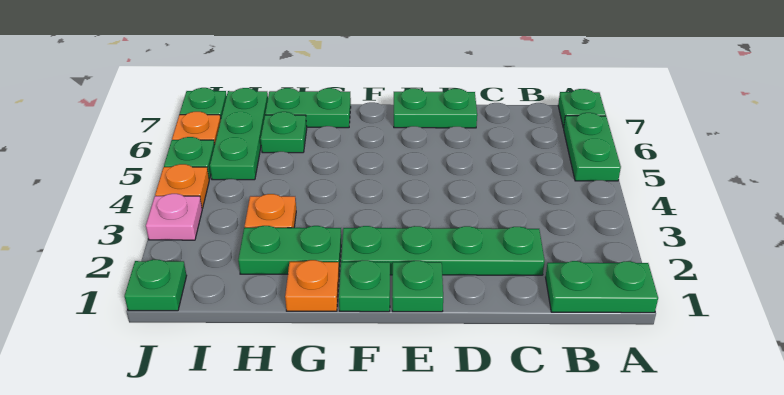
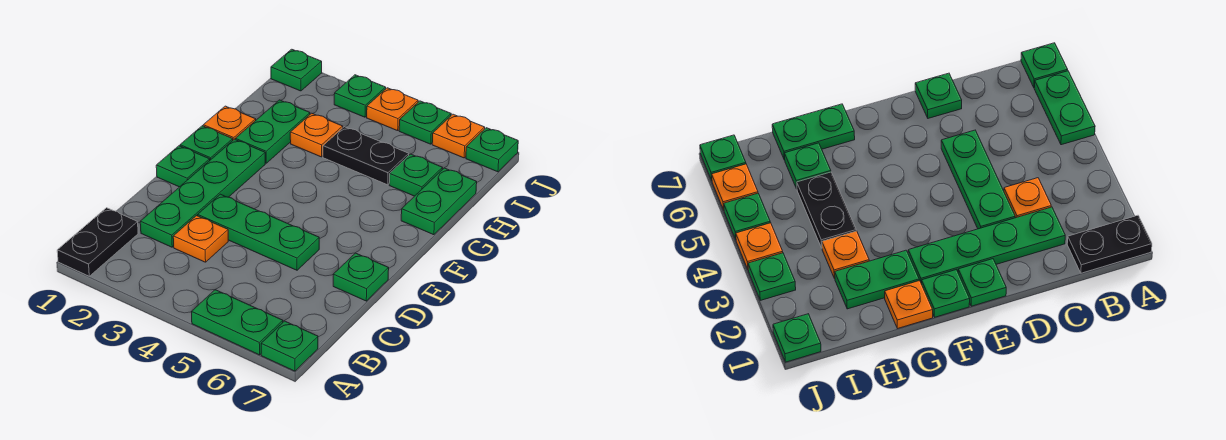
green 1x2 plate [546,261,658,313] -> black 1x2 plate [57,208,138,276]
none -> orange 1x1 plate [173,216,228,262]
green 1x2 plate [394,88,477,128] -> green 1x1 plate [333,253,389,301]
none -> black 1x2 plate [323,127,409,185]
green 1x3 plate [210,88,268,180] -> green 1x3 plate moved to [198,194,319,270]
pink 1x1 plate [146,194,202,240] -> green 1x1 plate [334,75,386,117]

